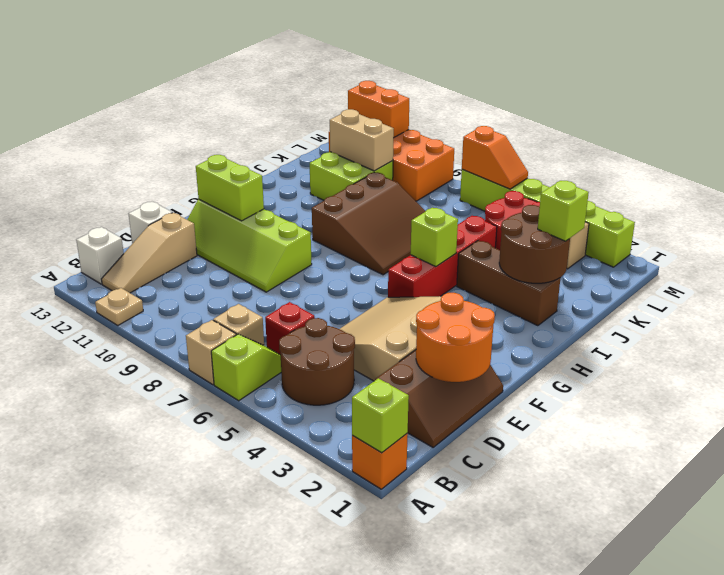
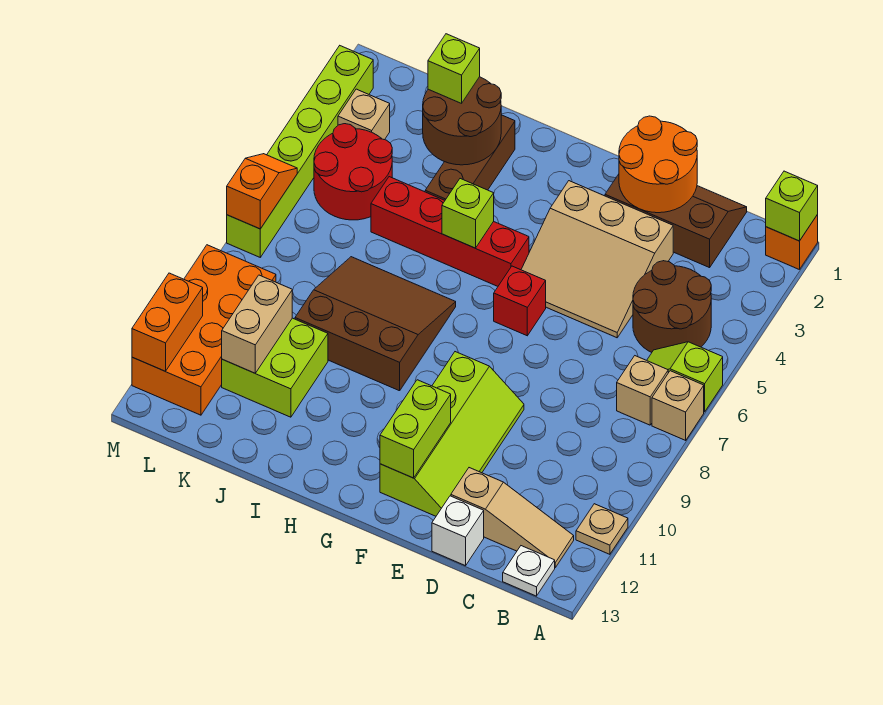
white 1x1 brick [76,227,124,284] -> white 1x1 plate [503,546,555,596]
red 1x1 brick [265,302,315,355] -> red 1x1 brick moved to [494,266,546,336]

